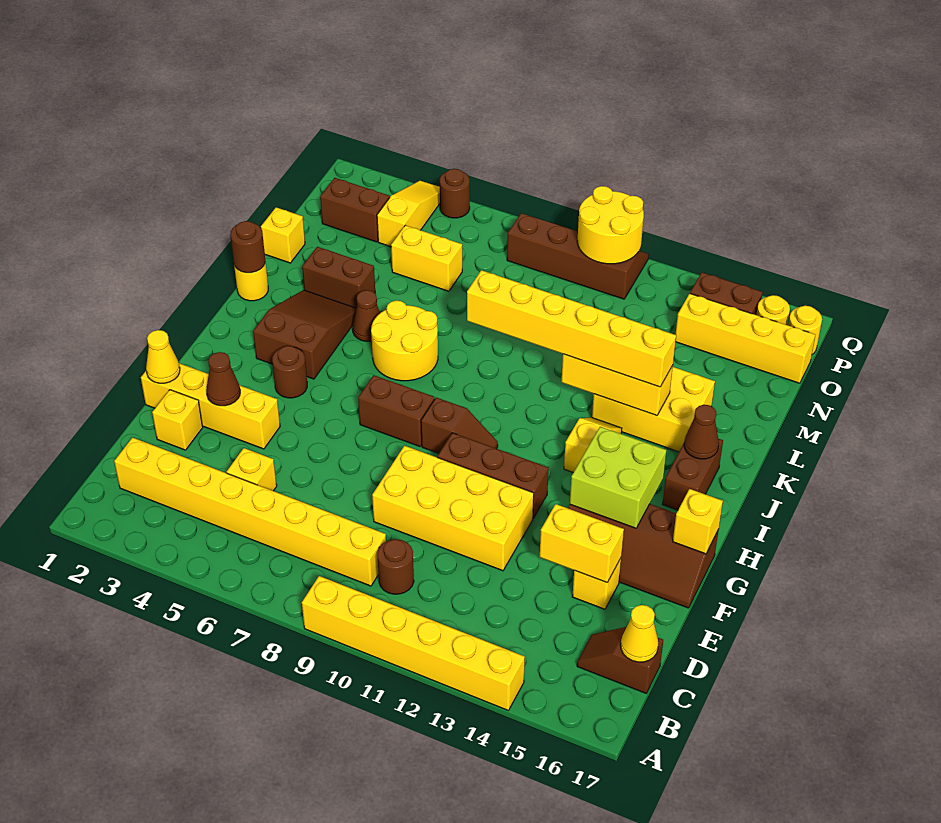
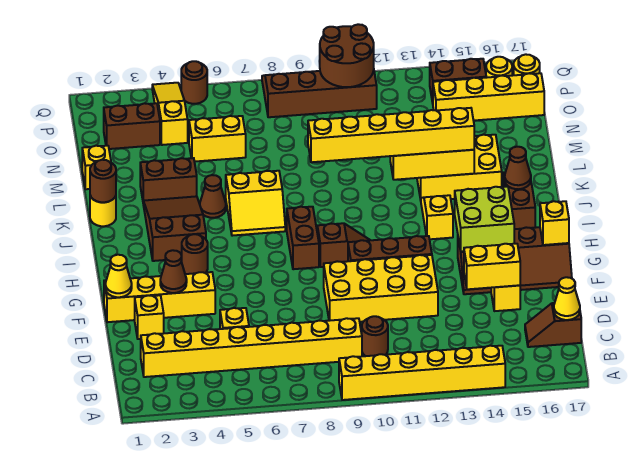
brown 1x2 brick [358,375,435,447] -> brown 1x2 brick turned to [287,207,319,269]
yellow 2x2 round brick [371,301,438,381] -> yellow 2x2 slope [226,171,285,236]
yellow 2x2 round brick [578,186,644,264] -> brown 2x2 round brick [320,24,374,87]

